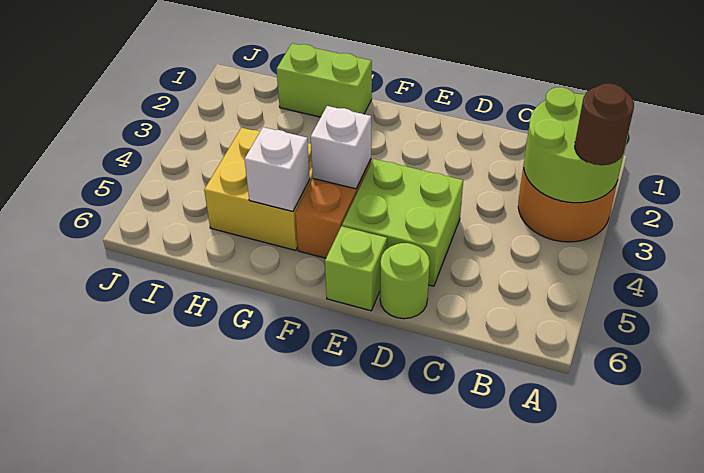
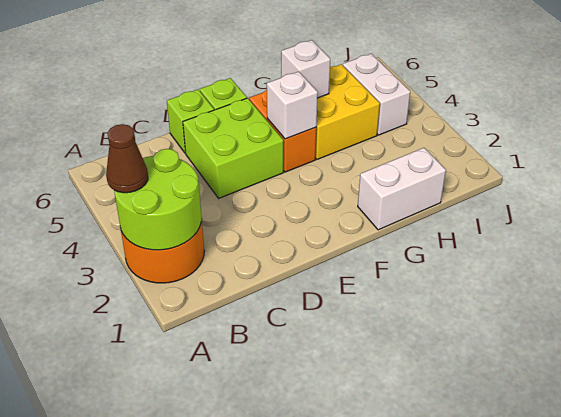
brown 1x1 round brick [575,84,634,165] -> brown 1x1 cone [106,124,148,193]
lime 1x1 round brick [380,243,430,319] -> lime 1x1 brick [167,90,214,153]
lime 1x2 brick [277,43,372,117] -> white 1x2 brick [358,148,446,230]
none -> white 1x2 brick [343,54,410,135]

